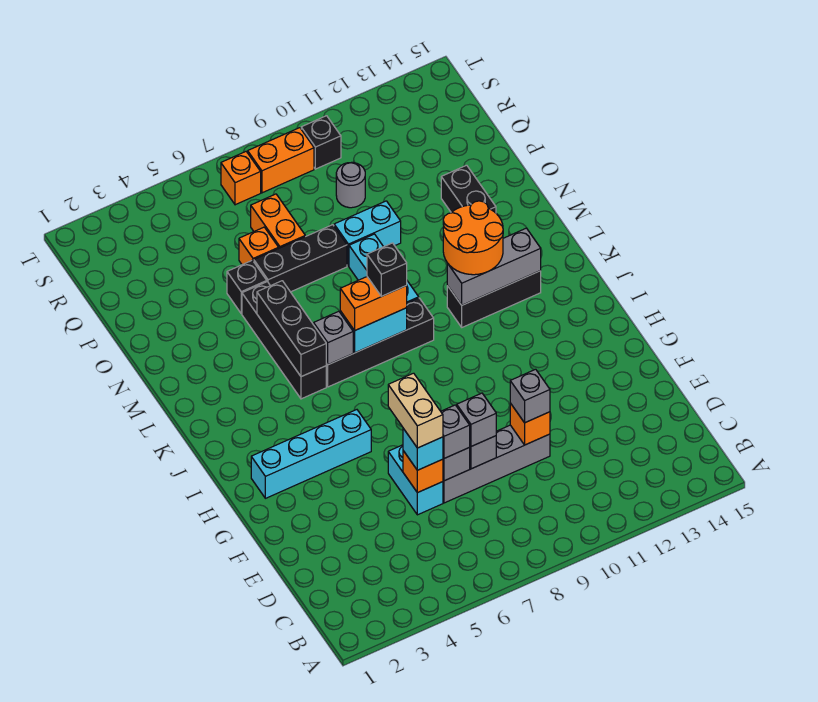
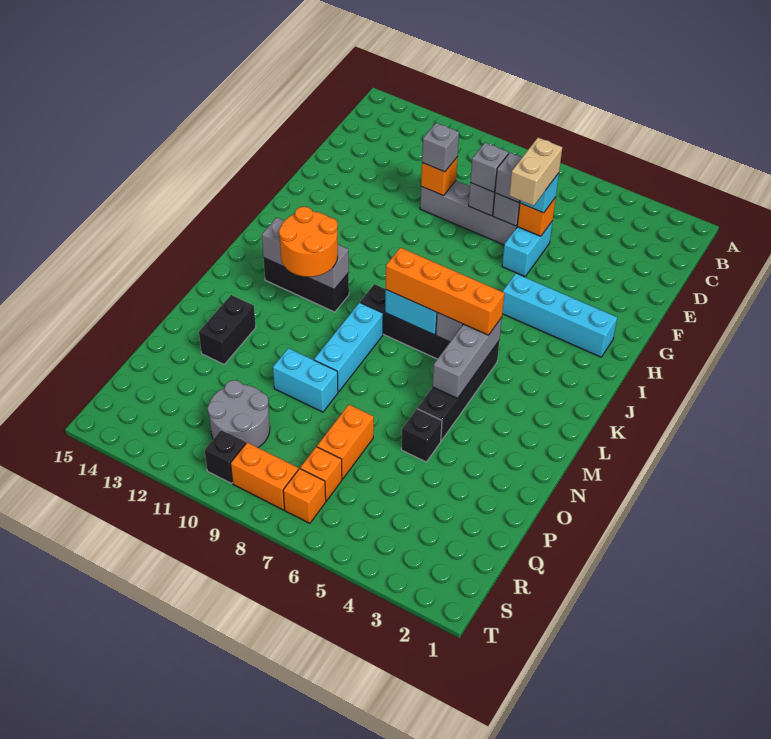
black 1x3 brick [257,281,326,377] -> grey 1x3 brick [432,317,502,399]
orange 1x2 brick [340,277,407,331] -> orange 1x4 brick [386,248,504,335]
black 1x1 brick [367,243,407,296] -> none
black 1x3 brick [254,225,347,292] -> none
orange 1x1 brick [239,227,279,265] -> orange 1x1 brick moved to [300,447,342,501]
grey 1x1 round brick [336,162,365,208] -> grey 2x2 round brick [207,380,270,448]

